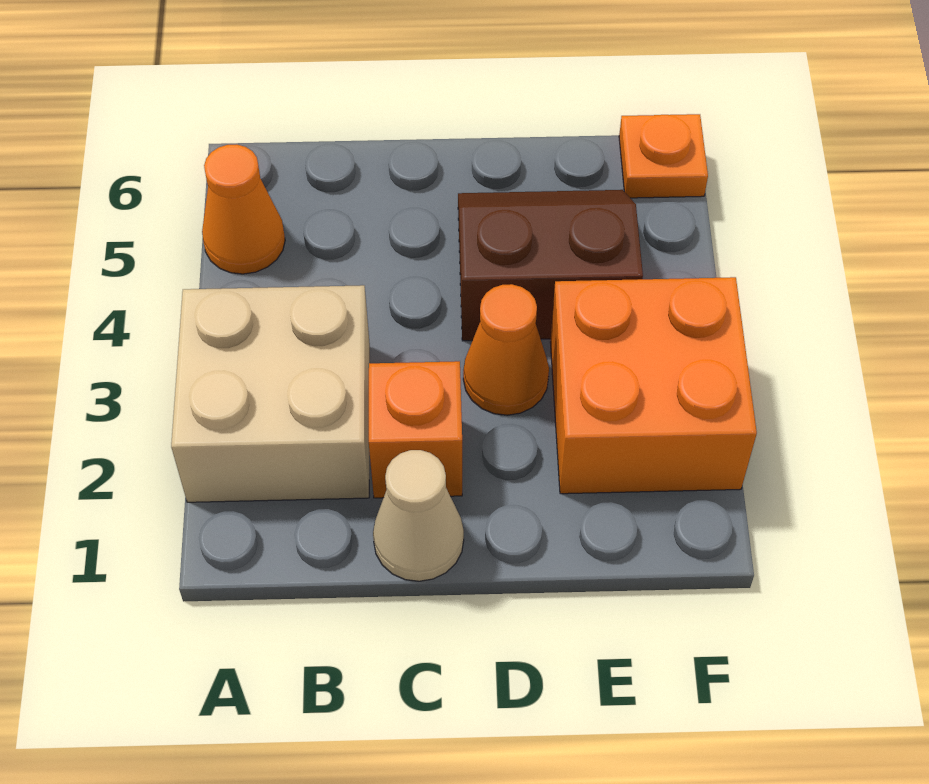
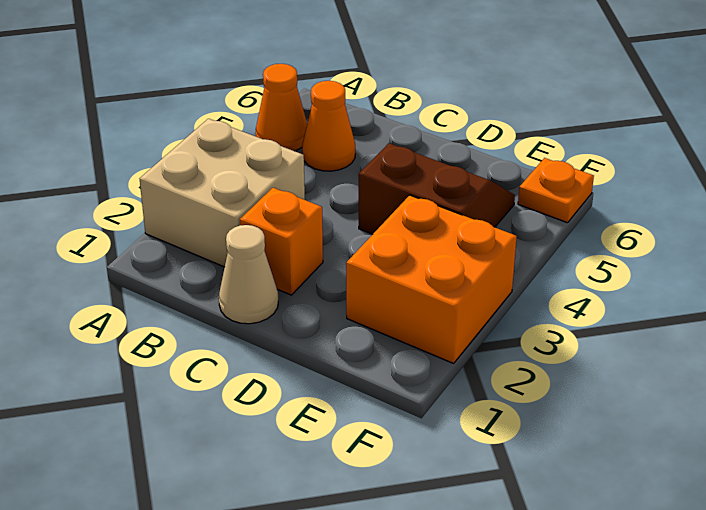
orange 1x1 cone [463,284,549,415] -> orange 1x1 cone moved to [302,81,355,171]

